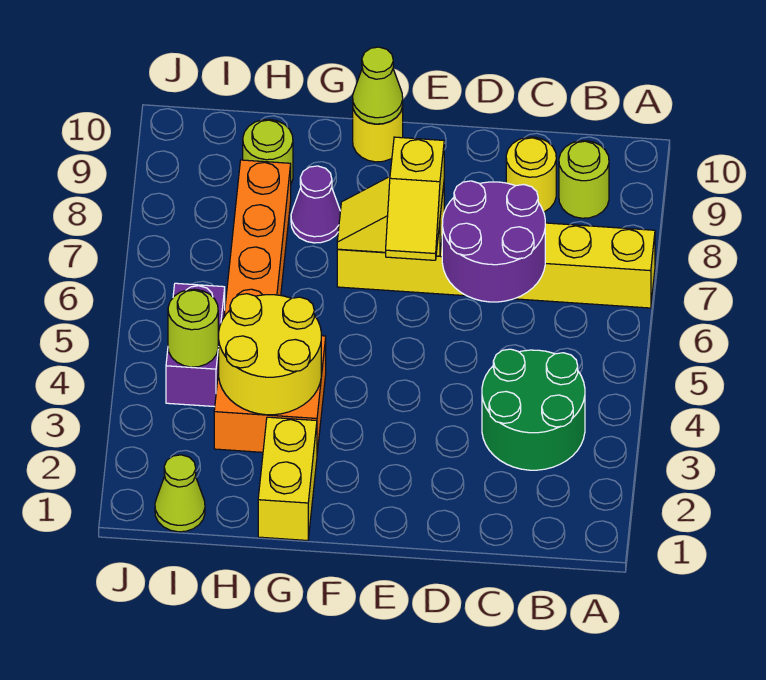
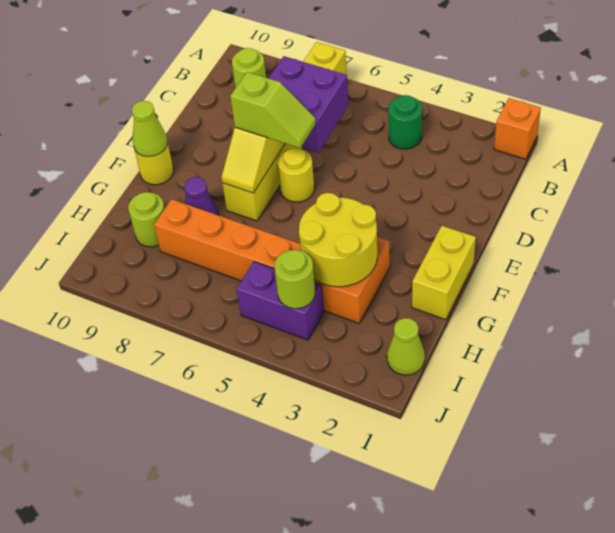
none -> orange 1x1 brick [494,98,541,159]
green 2x2 round brick [482,349,585,470] -> green 1x1 round brick [388,95,422,149]
purple 2x2 round brick [442,181,545,302] -> purple 2x2 brick [269,56,348,152]
yellow 1x1 round brick [506,137,556,212] -> yellow 1x1 round brick moved to [278,148,314,202]
yellow 1x2 slope [385,137,444,260] -> lime 1x2 slope [230,72,316,148]
yellow 1x2 brick [258,417,317,540] -> yellow 1x2 brick turned to [412,226,476,320]

